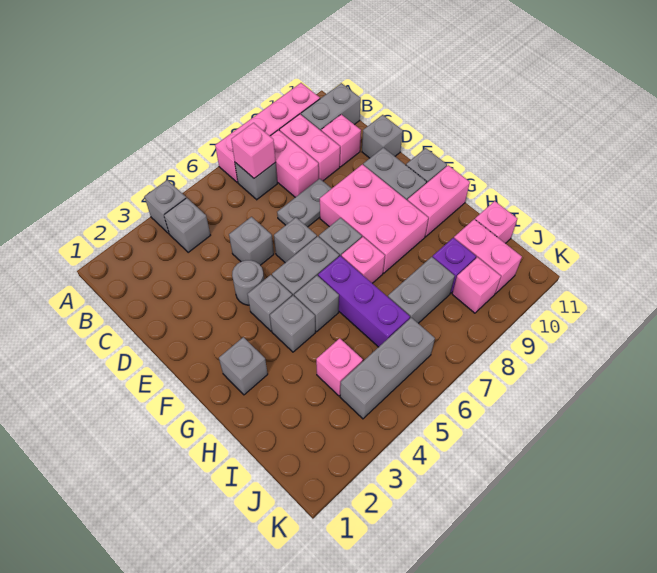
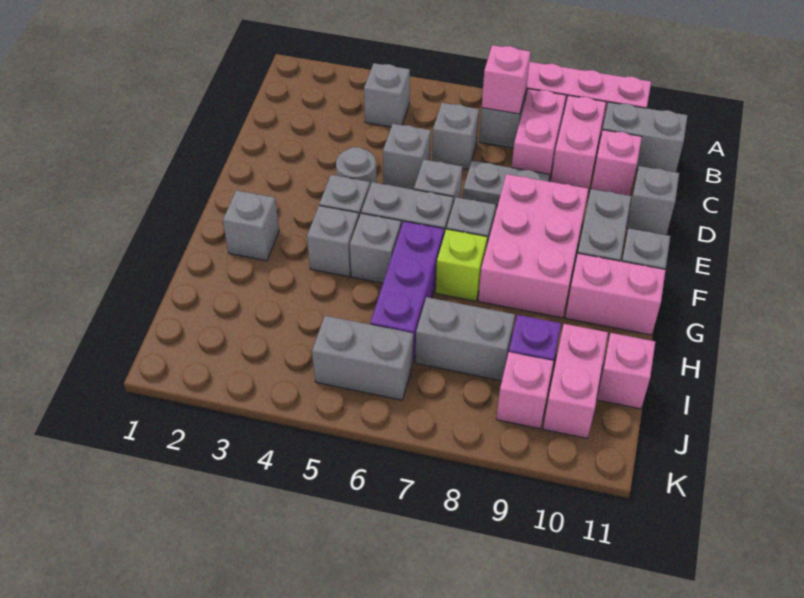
grey 1x1 brick [144,180,186,234] -> grey 1x1 brick moved to [432,103,479,170]
pink 1x1 brick [341,237,385,283] -> lime 1x1 brick [436,229,487,301]
pink 1x1 brick [316,338,363,396] -> none
grey 1x3 brick [340,318,435,419] -> grey 1x2 brick [312,316,413,400]

